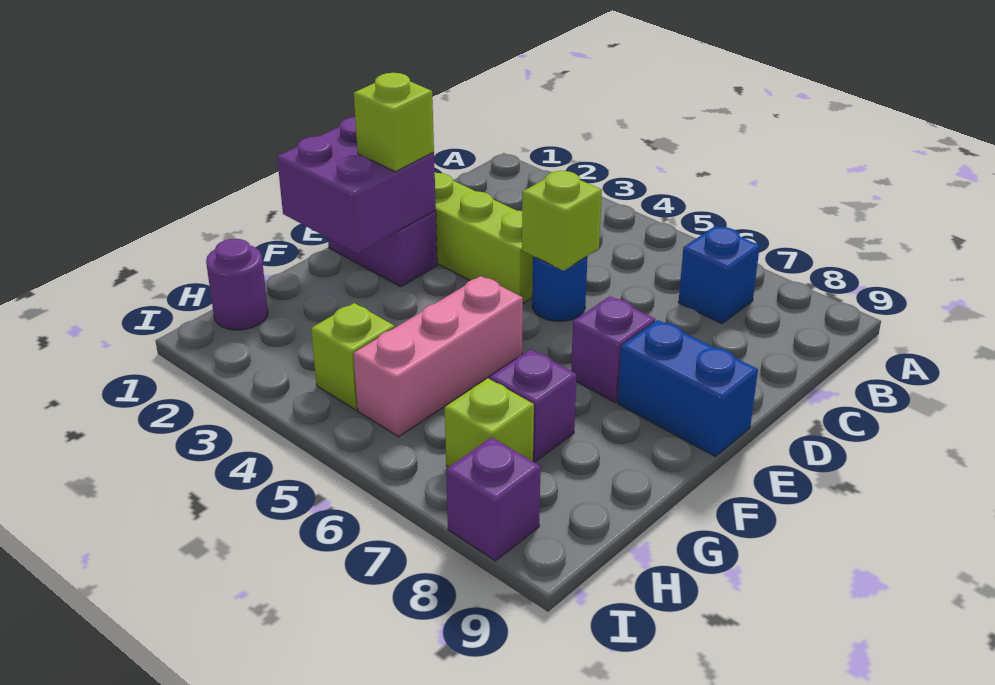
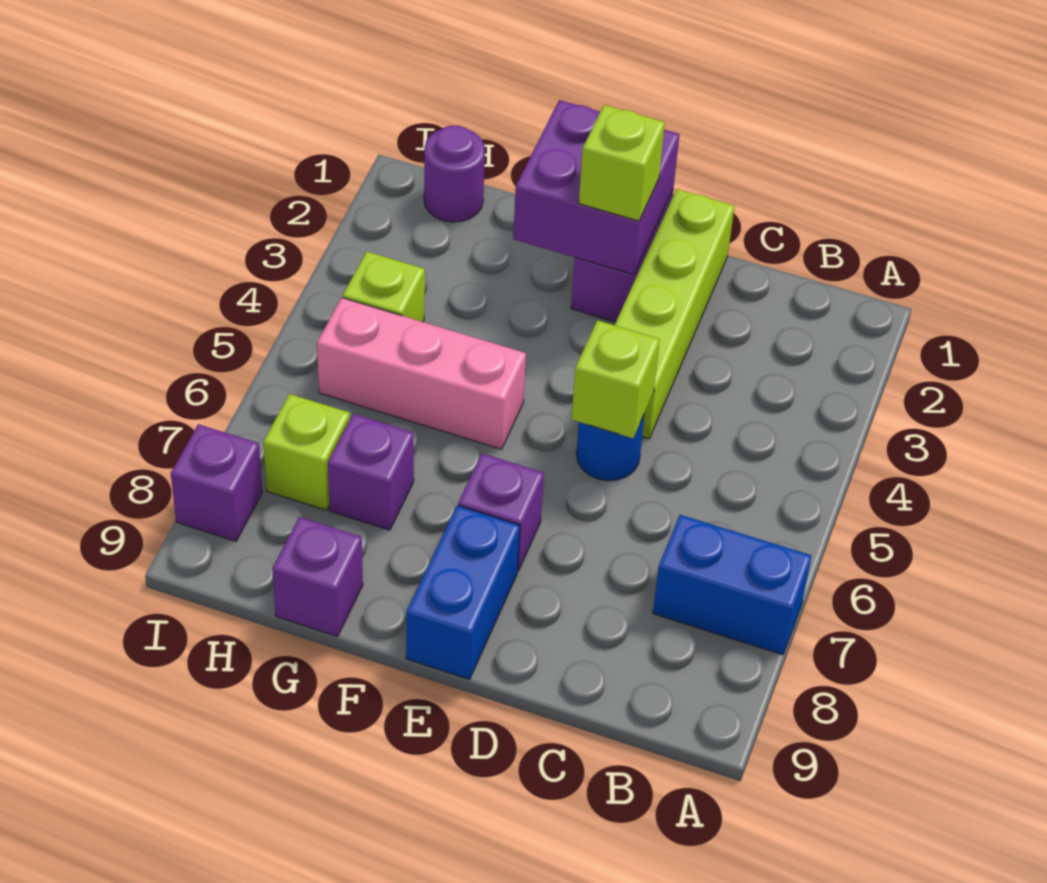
blue 1x1 brick [678,226,760,324] -> blue 1x2 brick [653,515,811,655]
none -> purple 1x1 brick [272,517,363,636]

